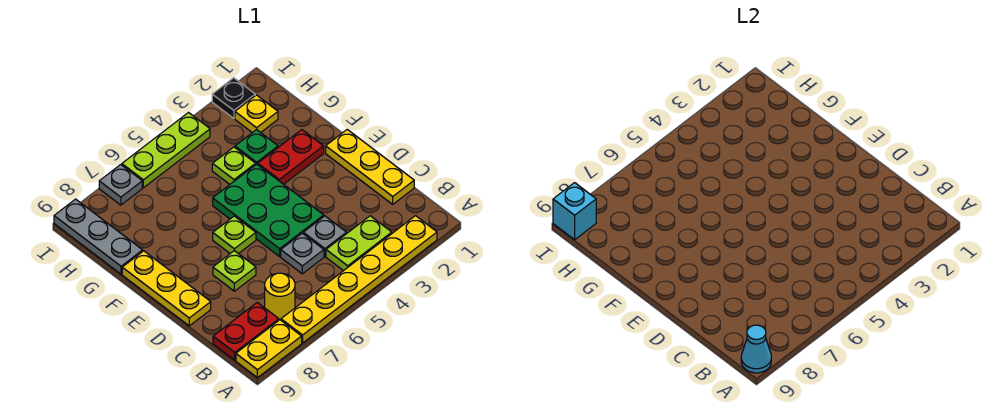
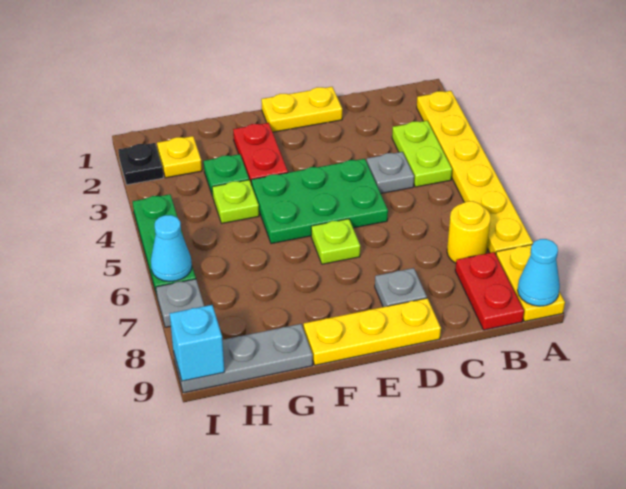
yellow 1x3 plate [326,130,414,204] -> yellow 1x2 plate [261,87,342,132]
grey 1x1 plate [281,233,324,274] -> grey 1x1 plate moved to [375,268,427,307]
lime 1x1 plate [213,251,256,291] -> none
lime 1x3 plate [122,113,210,188] -> green 1x3 plate [133,194,196,295]
none -> cyan 1x1 cone [151,215,192,282]

